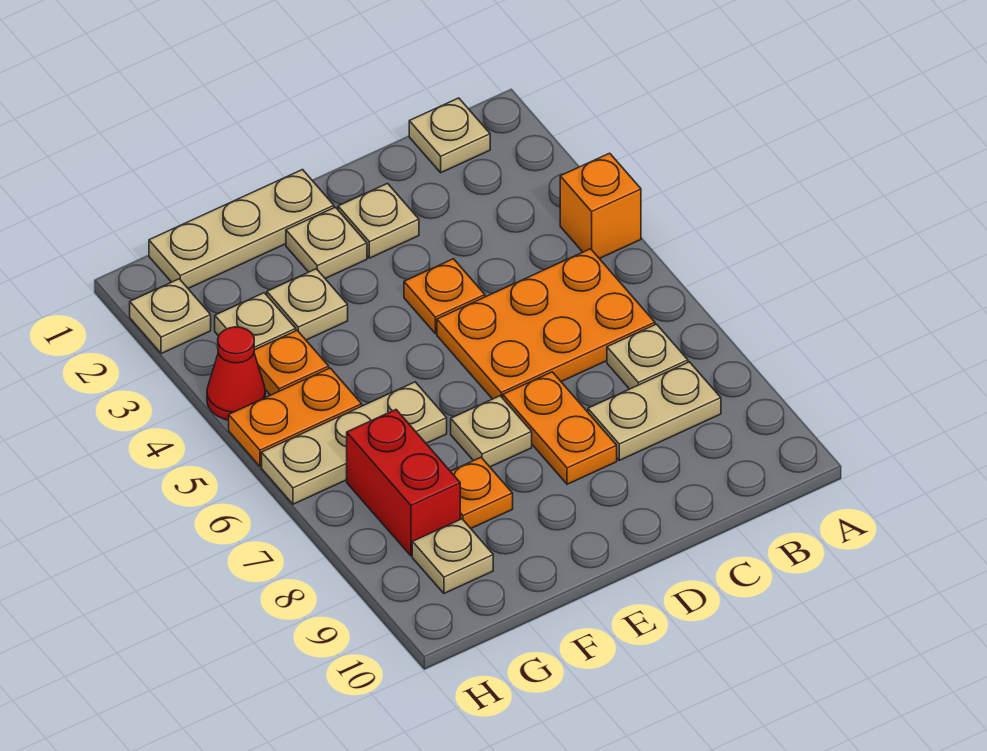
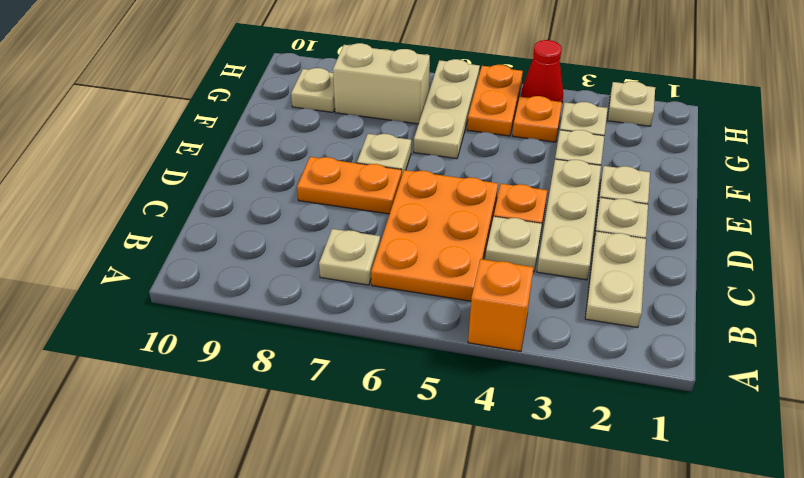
tan 1x1 plate [409,98,490,173] -> tan 1x1 plate moved to [485,217,542,272]
tan 1x2 plate [588,362,721,460] -> tan 1x2 plate moved to [585,231,646,328]
tan 1x3 plate [149,170,334,288] -> tan 1x3 plate moved to [537,159,601,280]
orange 1x1 plate [451,457,513,528] -> none
red 1x2 brick [347,410,460,556] -> tan 1x2 brick [333,43,430,124]

